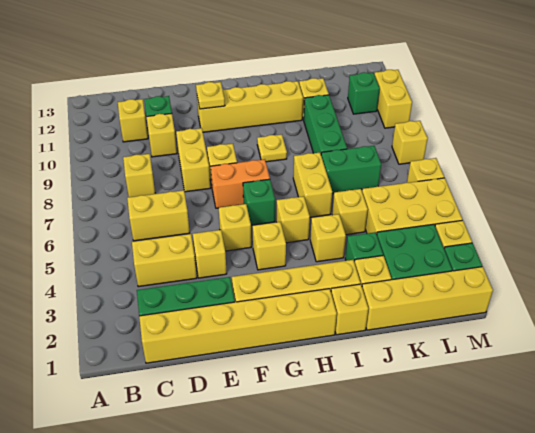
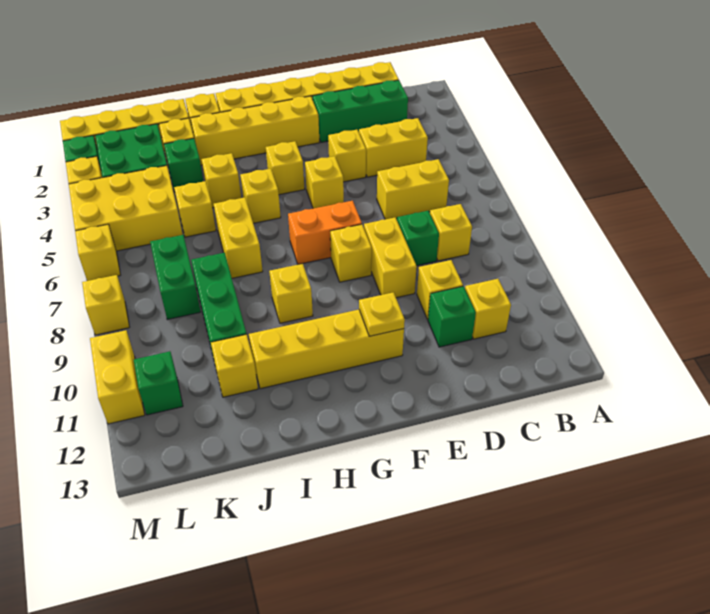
green 1x1 brick [243,179,275,225] -> green 1x1 brick moved to [397,211,439,266]
yellow 1x1 plate [257,134,287,162] -> yellow 1x1 brick [269,264,313,323]
green 1x2 brick [321,146,381,193] -> green 1x2 brick turned to [150,235,201,320]

